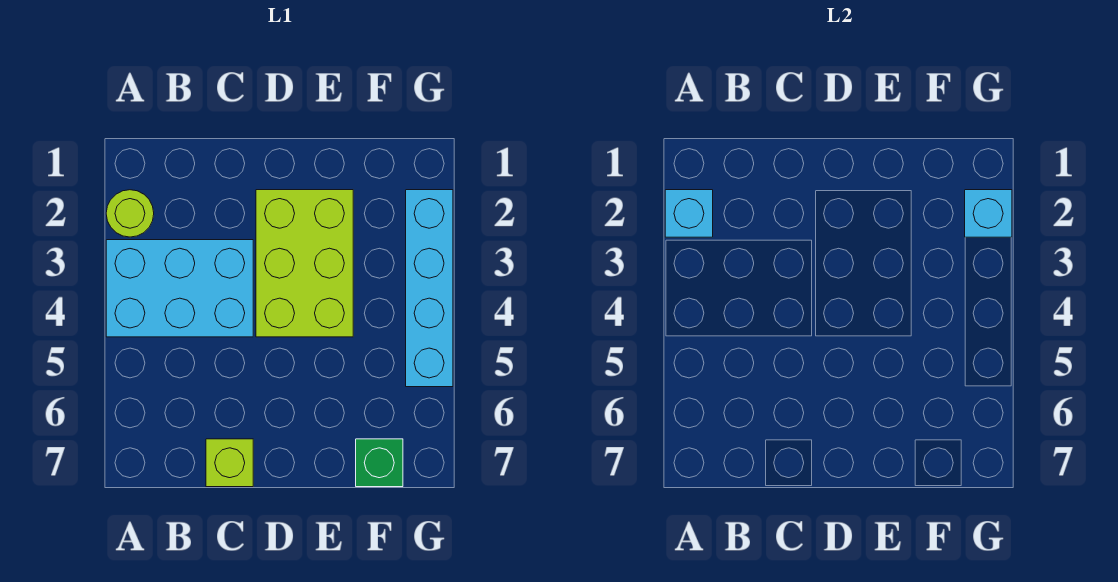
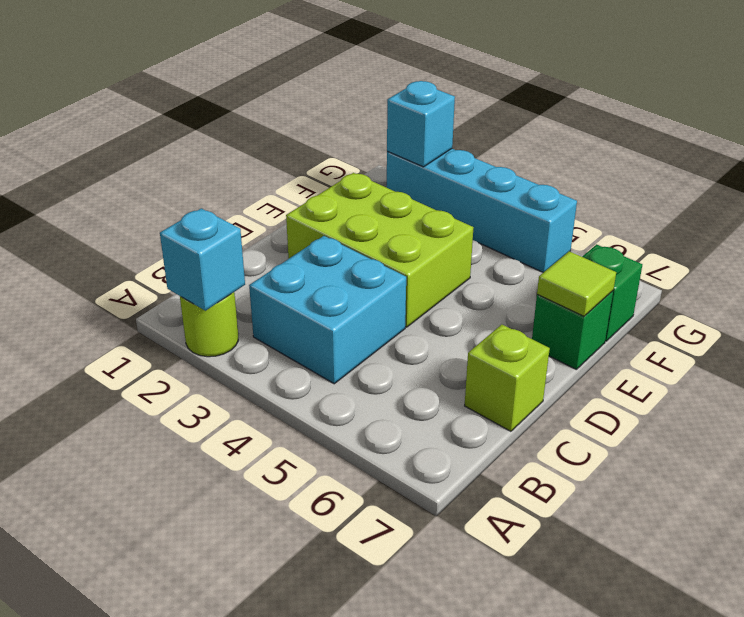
cyan 2x3 brick [106,240,253,337] -> cyan 2x2 brick [249,236,406,384]
none -> green 1x1 brick [532,291,613,369]
none -> lime 1x1 tile [537,251,616,316]

